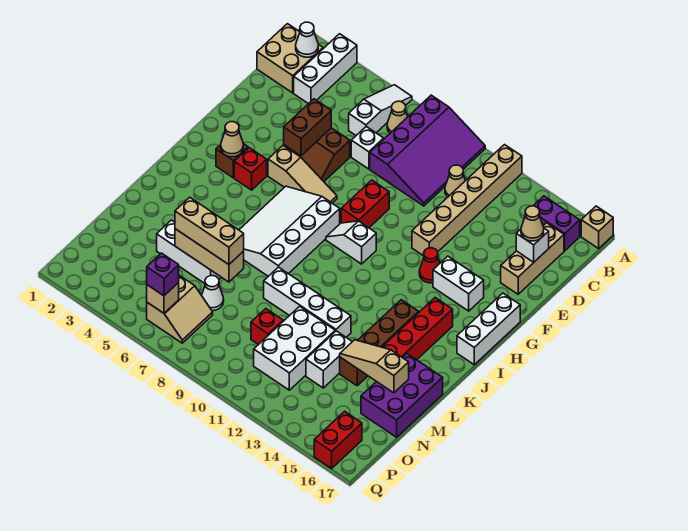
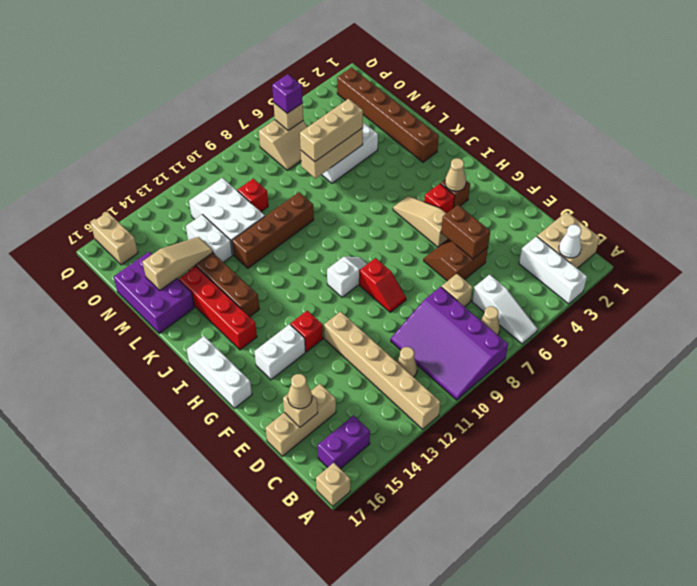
tan 1x3 brick [501,223,564,294] -> tan 1x3 brick turned to [265,384,336,456]
white 1x1 brick [351,127,384,169] -> tan 1x1 brick [441,274,473,307]
white 1x1 brick [516,229,549,262] -> tan 1x1 brick [283,394,318,427]
red 1x2 brick [341,180,389,228] -> red 1x2 slope [359,258,406,312]
tan 1x3 slope [268,146,337,203] -> tan 1x3 slope turned to [393,196,448,247]
red 1x1 cone [419,248,440,283] -> red 1x1 brick [291,311,323,352]
white 3x4 slope [239,186,340,276] -> none
none -> brown 1x6 brick [337,67,439,162]
white 1x4 brick [264,267,351,337] -> brown 1x4 brick [232,192,314,268]
white 1x1 cone [201,276,224,311] -> none
tan 2x2 slope [147,275,213,343] -> tan 2x2 slope turned to [259,120,307,170]
red 1x2 brick [314,411,362,468] -> tan 1x2 brick [91,212,138,265]

